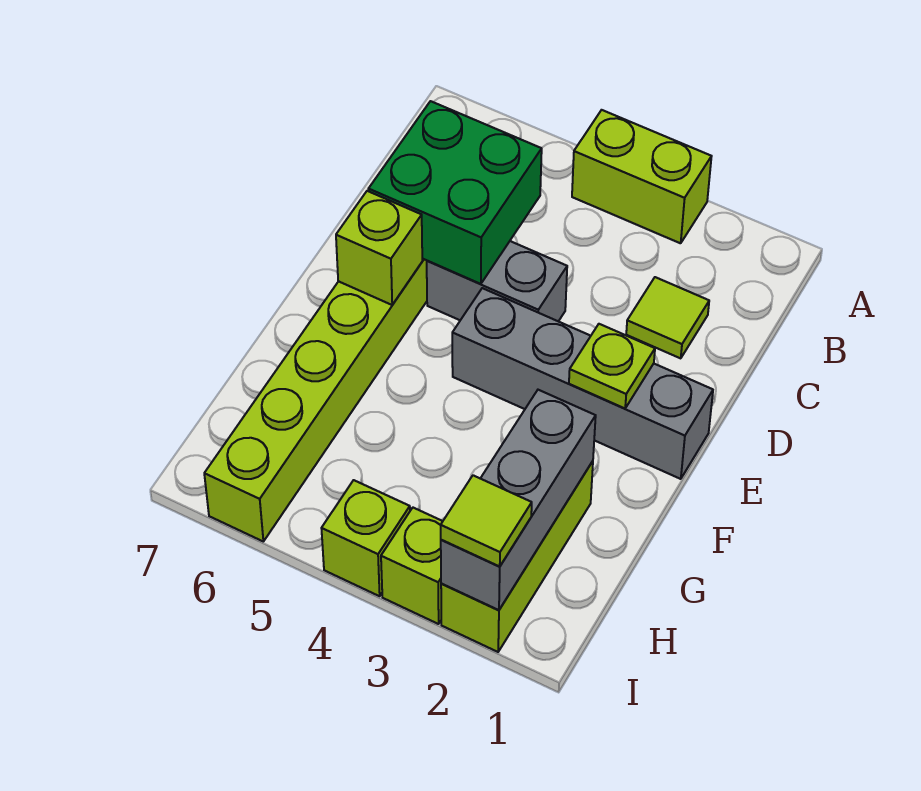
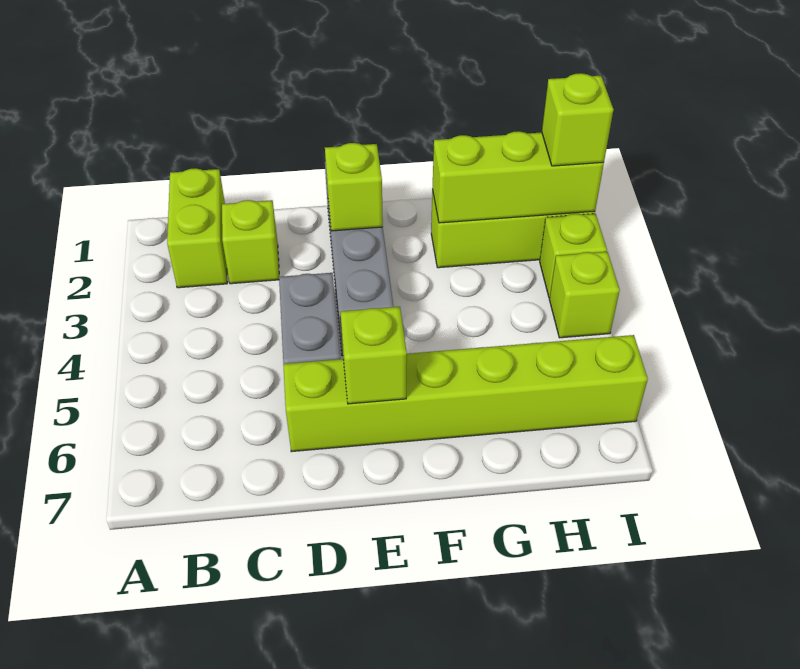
lime 1x2 brick [572,110,712,243] -> lime 1x2 brick moved to [167,168,227,288]
lime 1x1 tile [626,277,709,358] -> lime 1x1 brick [222,200,279,284]
green 2x2 brick [369,101,542,284] -> none
lime 1x1 plate [569,324,655,408] -> lime 1x1 brick [325,143,383,231]
grey 1x3 brick [441,390,596,610] -> lime 1x3 brick [433,131,604,223]
lime 1x1 tile [441,475,532,566] -> lime 1x1 brick [542,73,614,166]

